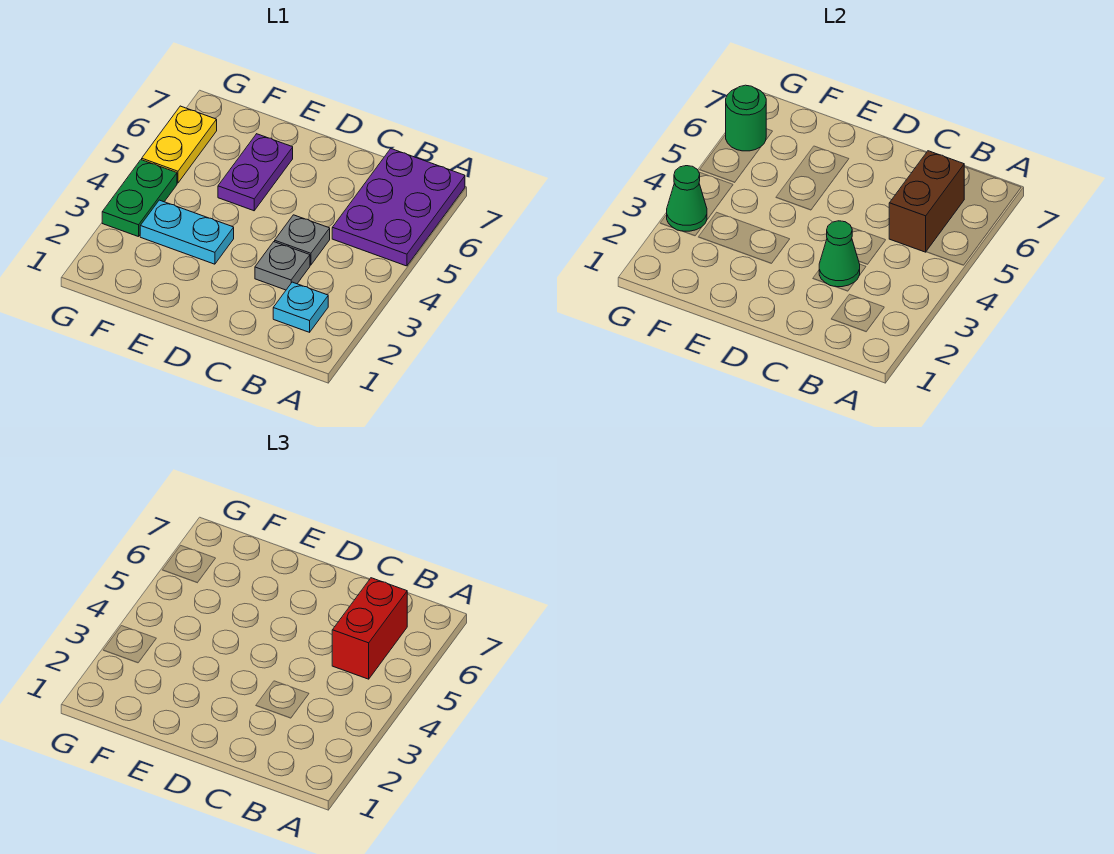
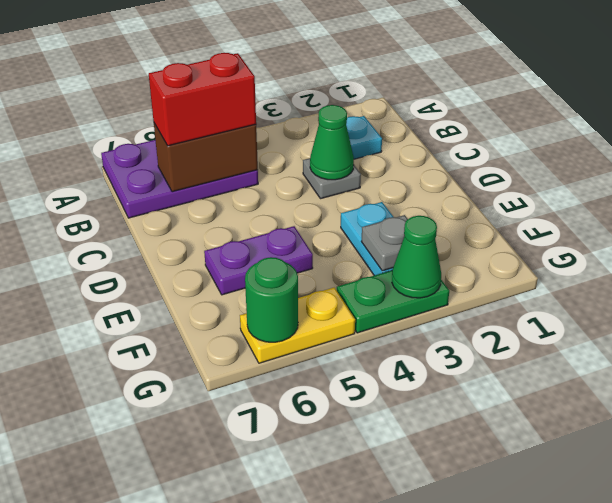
grey 1x1 plate [275,215,330,265] -> grey 1x1 plate moved to [361,215,408,271]

